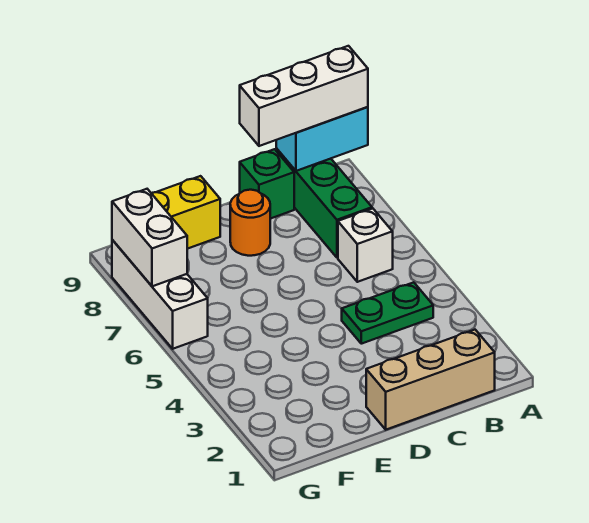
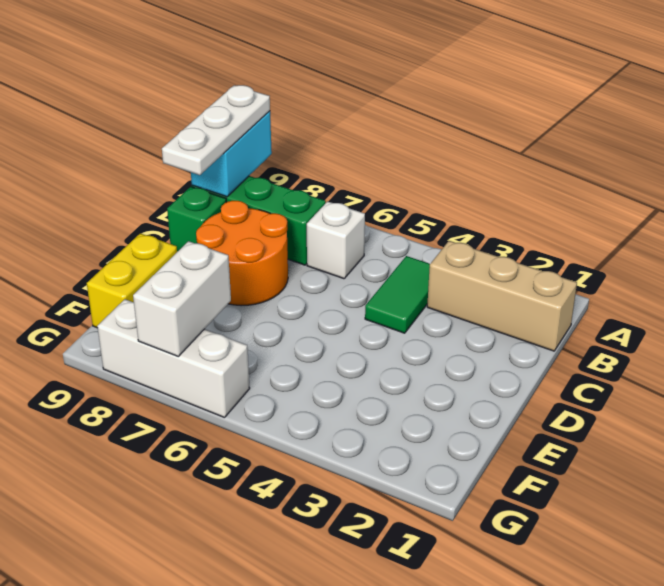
white 1x3 brick [240,46,368,146] -> white 1x3 plate [162,85,270,175]
tan 1x3 brick [366,330,495,430] -> tan 1x3 brick turned to [427,241,577,351]
green 1x2 plate [342,282,433,344] -> green 1x2 tile [365,256,430,333]
orange 1x1 round brick [230,190,270,256] -> orange 2x2 round brick [196,201,288,306]
white 1x2 brick [112,189,187,286] -> white 1x2 brick turned to [133,241,231,356]

